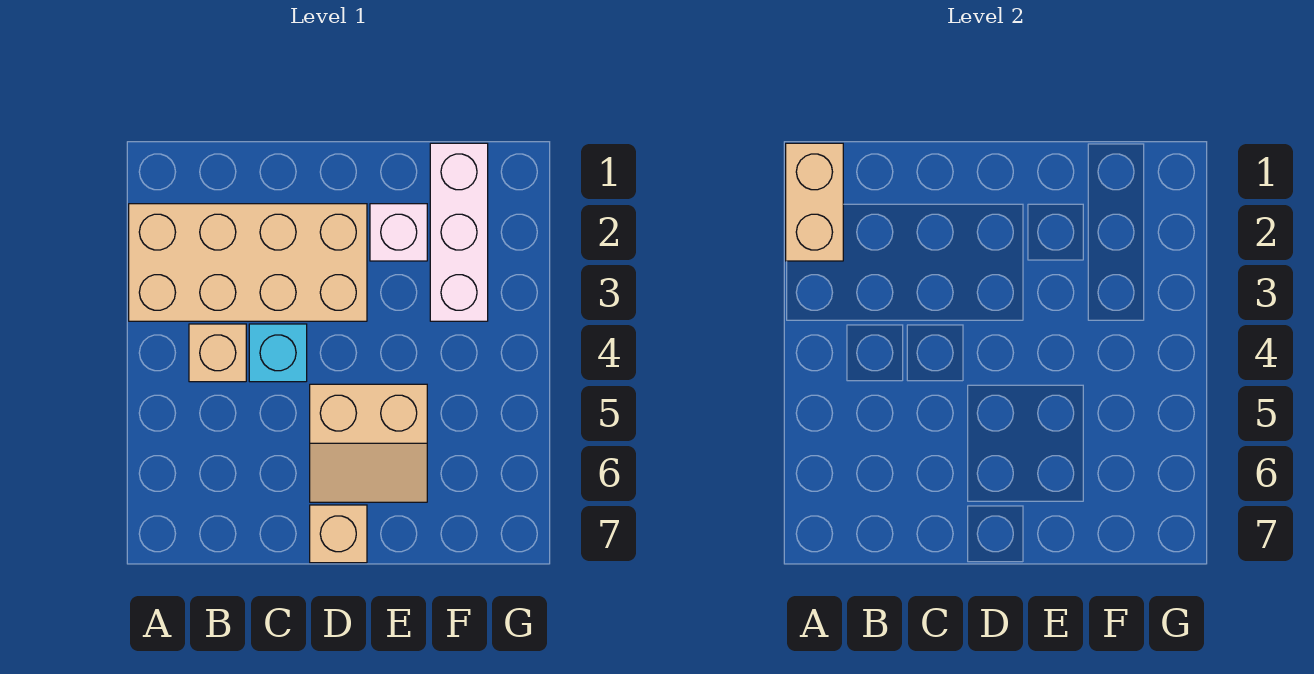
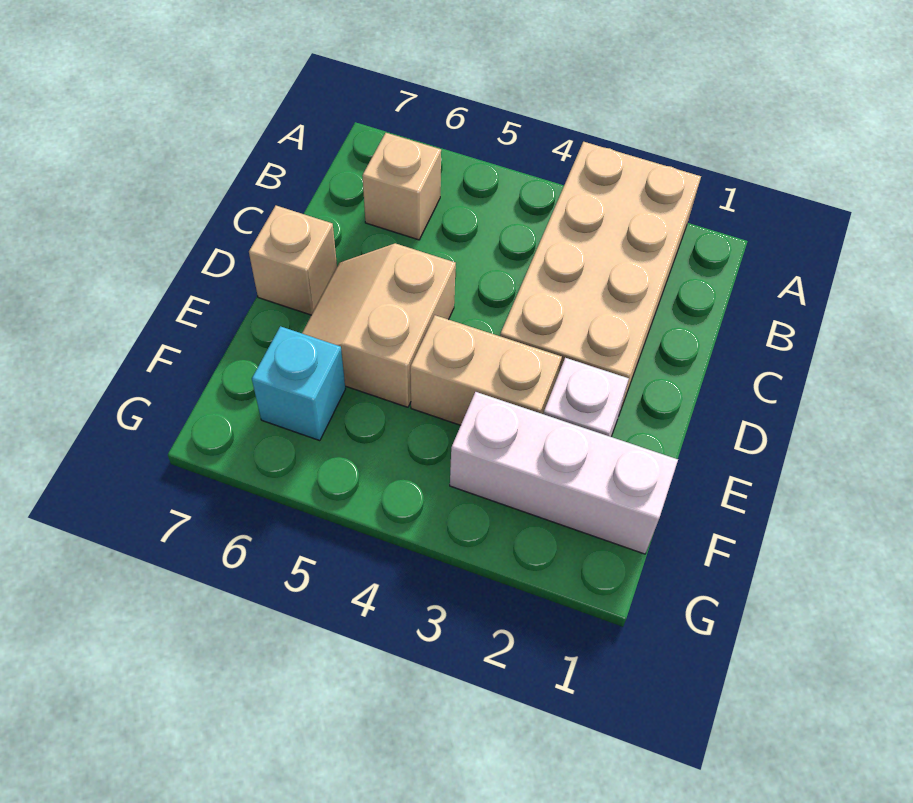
tan 1x2 brick [786,143,843,261] -> tan 1x2 brick moved to [410,315,562,425]
tan 1x1 brick [189,324,246,382] -> tan 1x1 brick moved to [362,133,441,240]
cyan 1x1 brick [249,324,307,382] -> cyan 1x1 brick moved to [252,326,345,441]

